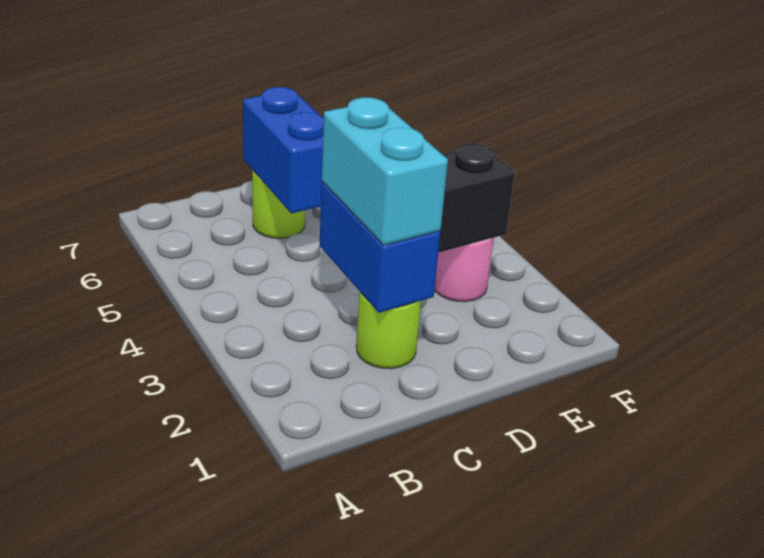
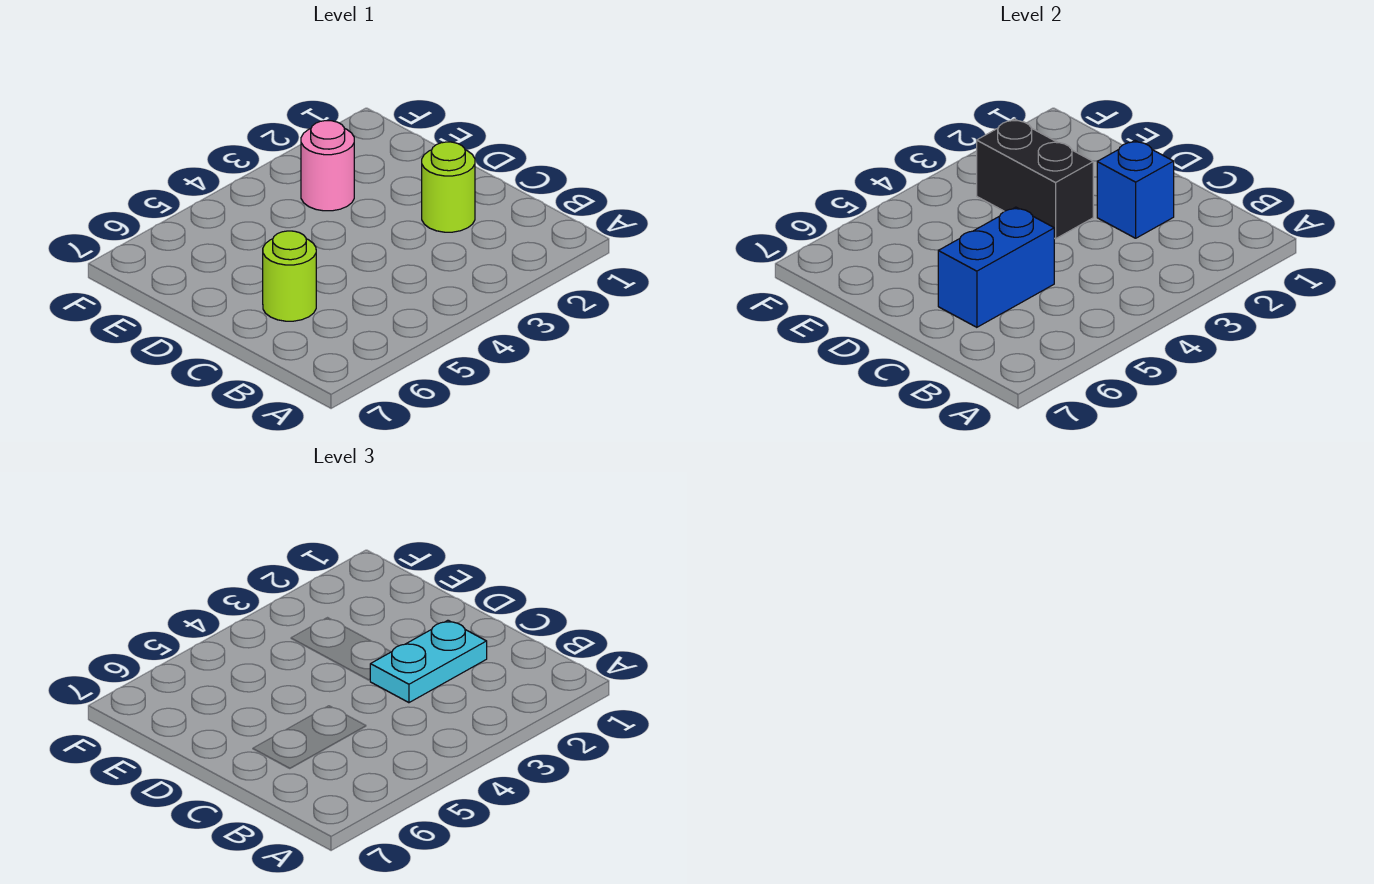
blue 1x2 brick [320,182,440,313] -> blue 1x1 brick [1097,141,1174,238]
cyan 1x2 brick [322,97,448,245] -> cyan 1x2 plate [370,620,487,703]

